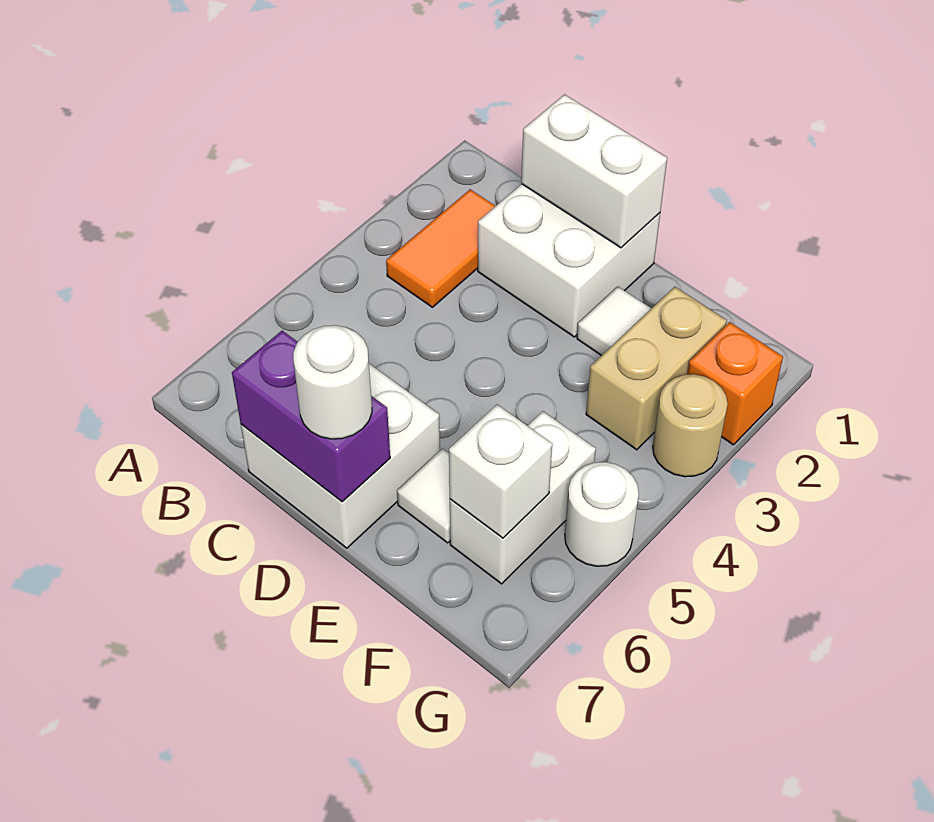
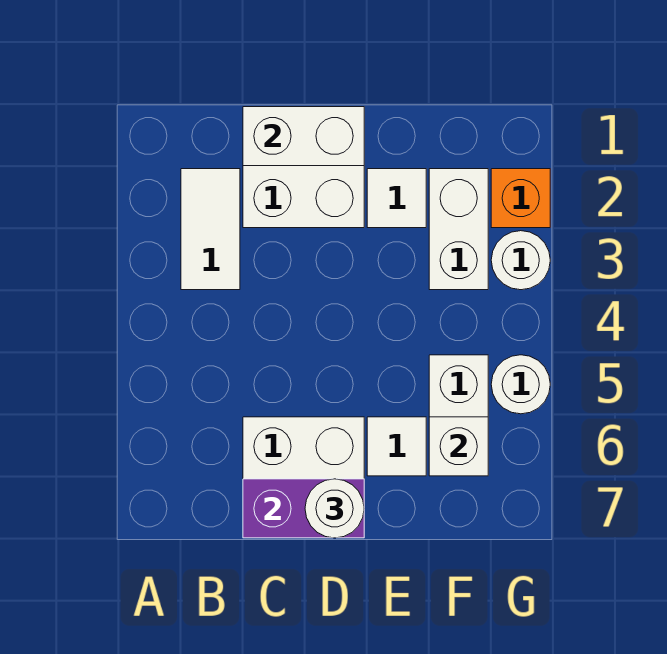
orange 1x2 tile [386,189,495,307] -> white 1x2 tile [181,169,240,290]
tan 1x2 brick [586,287,727,450] -> white 1x2 brick [429,169,488,290]
tan 1x1 round brick [653,374,728,477] -> white 1x1 round brick [491,231,550,290]

